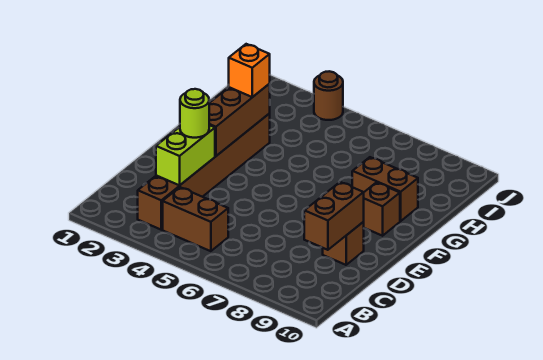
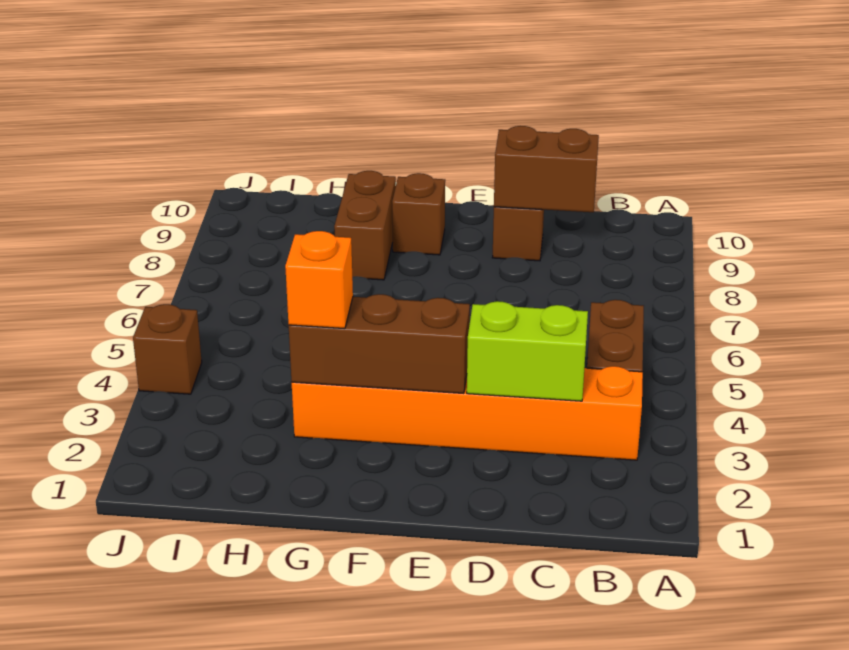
brown 1x6 brick [138,114,270,230] -> orange 1x6 brick [292,366,643,460]
lime 1x1 round brick [180,89,209,138] -> none
brown 1x1 round brick [314,71,343,120] -> brown 1x1 brick [133,304,202,394]

